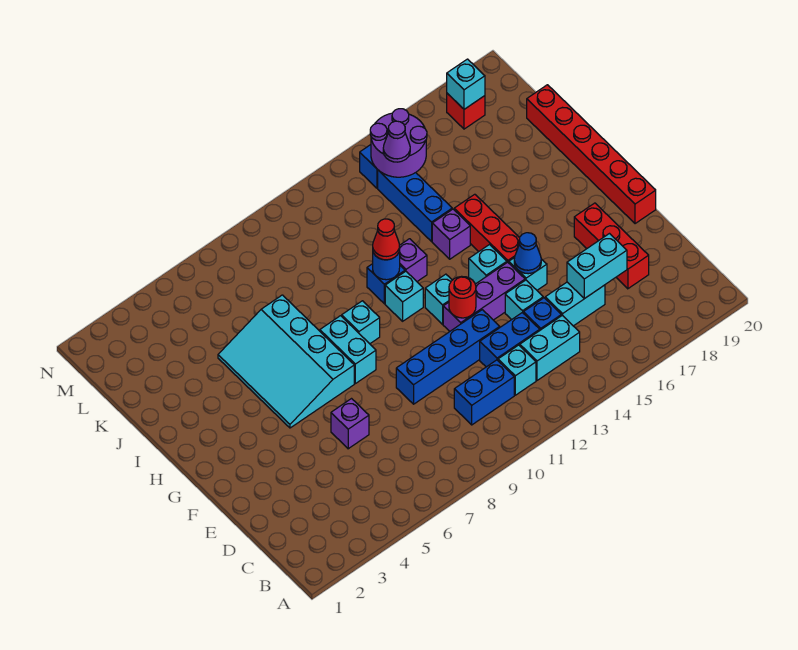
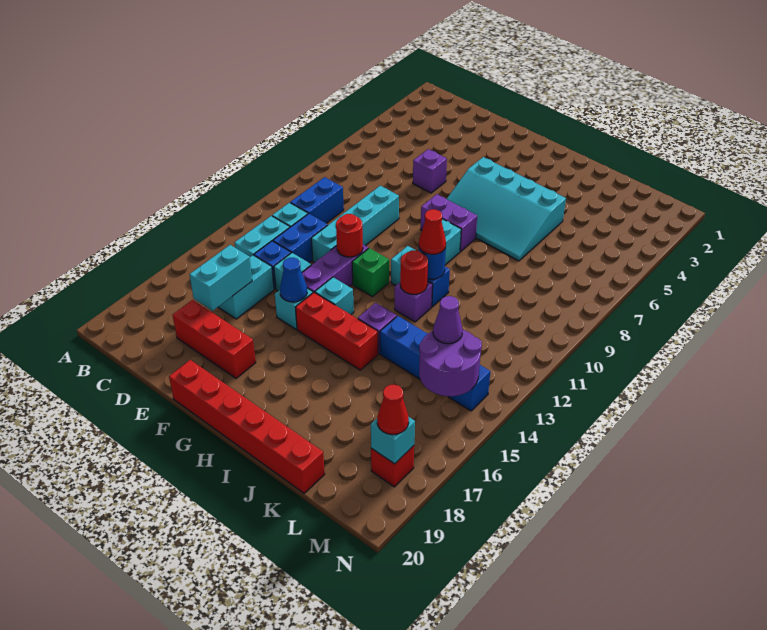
blue 1x4 brick [396,310,500,404] -> cyan 1x4 brick [311,186,399,262]
cyan 3x4 slope [218,295,354,428] -> cyan 3x4 slope turned to [447,157,566,261]
cyan 1x2 brick [320,316,376,384] -> purple 1x2 brick [421,194,477,252]
cyan 1x1 brick [425,274,452,324] -> green 1x1 brick [352,248,389,296]
none -> red 1x1 round brick [400,250,428,294]
none -> red 1x1 cone [377,385,409,435]

